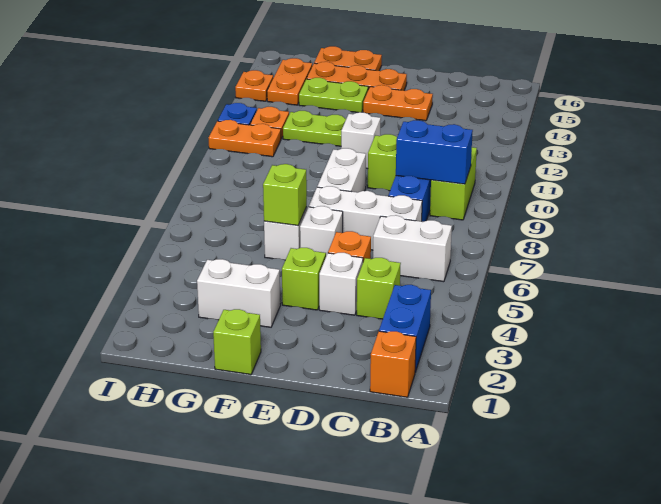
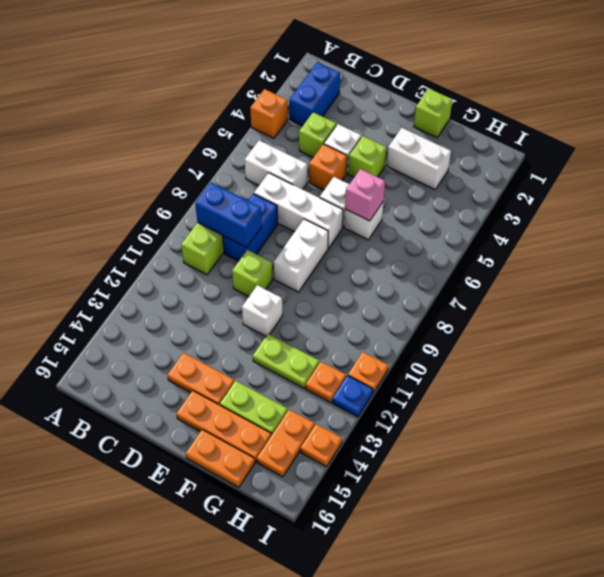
orange 1x1 brick [370,331,416,397] -> orange 1x1 brick moved to [250,89,288,138]
lime 1x1 brick [263,164,307,225] -> pink 1x1 brick [345,169,385,221]
orange 1x2 plate [209,120,281,157] -> orange 1x1 plate [348,352,388,393]

